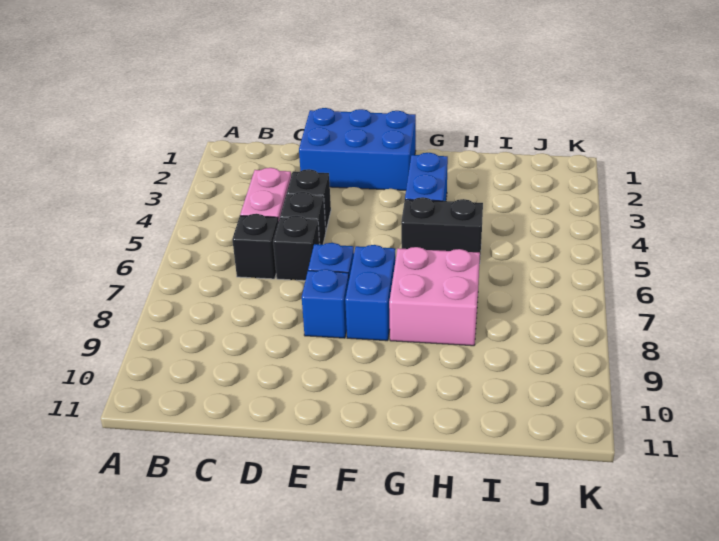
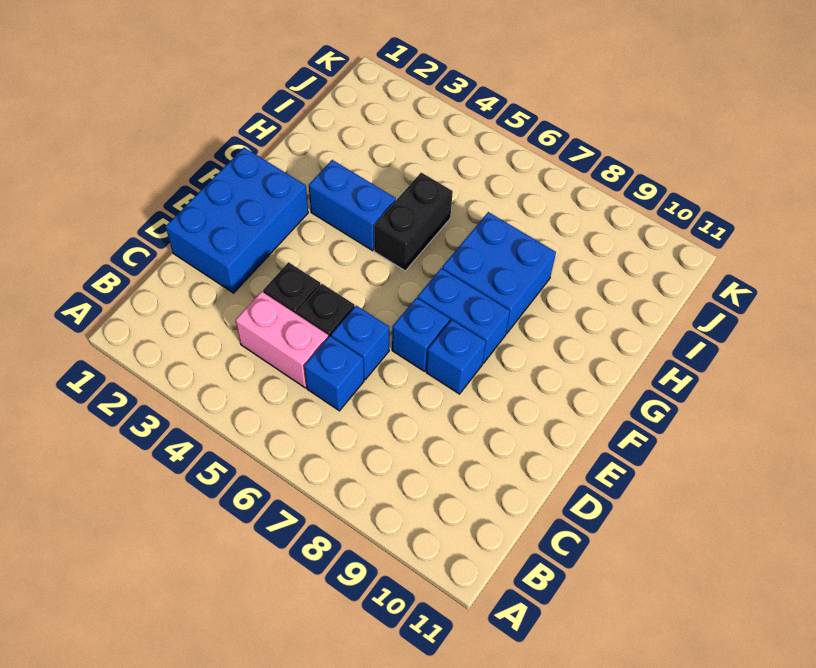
black 1x1 brick [232,214,278,279] -> blue 1x1 brick [304,336,364,411]
black 1x1 brick [273,216,319,281] -> blue 1x1 brick [331,306,389,379]
pink 2x2 brick [389,247,480,346] -> blue 2x2 brick [442,212,556,334]

